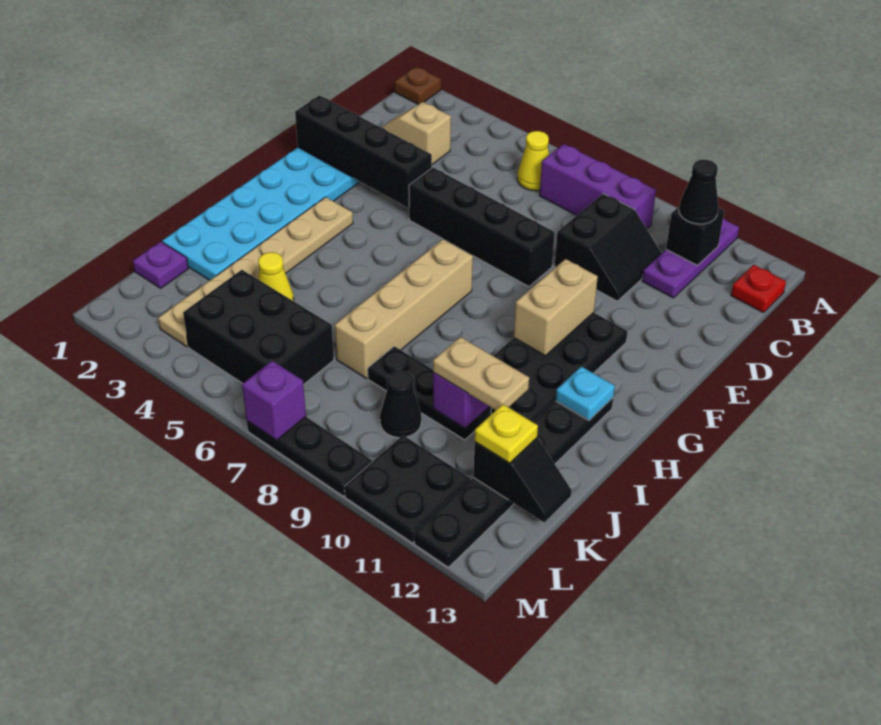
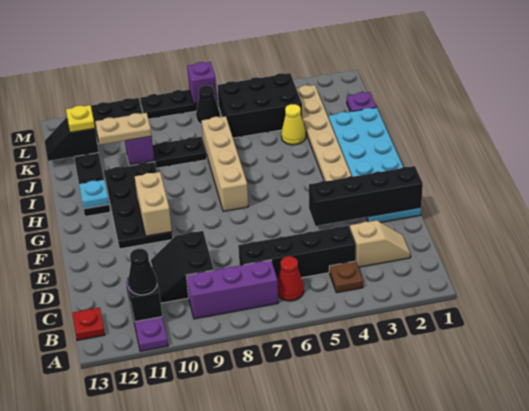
brown 1x1 plate [394,67,441,105] -> brown 1x1 plate moved to [329,261,363,293]
yellow 1x1 cone [517,131,549,191] -> red 1x1 cone [278,256,304,301]
black 1x4 brick [409,168,555,287] -> black 1x4 brick moved to [238,225,356,281]
black 1x1 cone [380,371,421,438] -> black 1x1 cone moved to [196,85,220,124]

